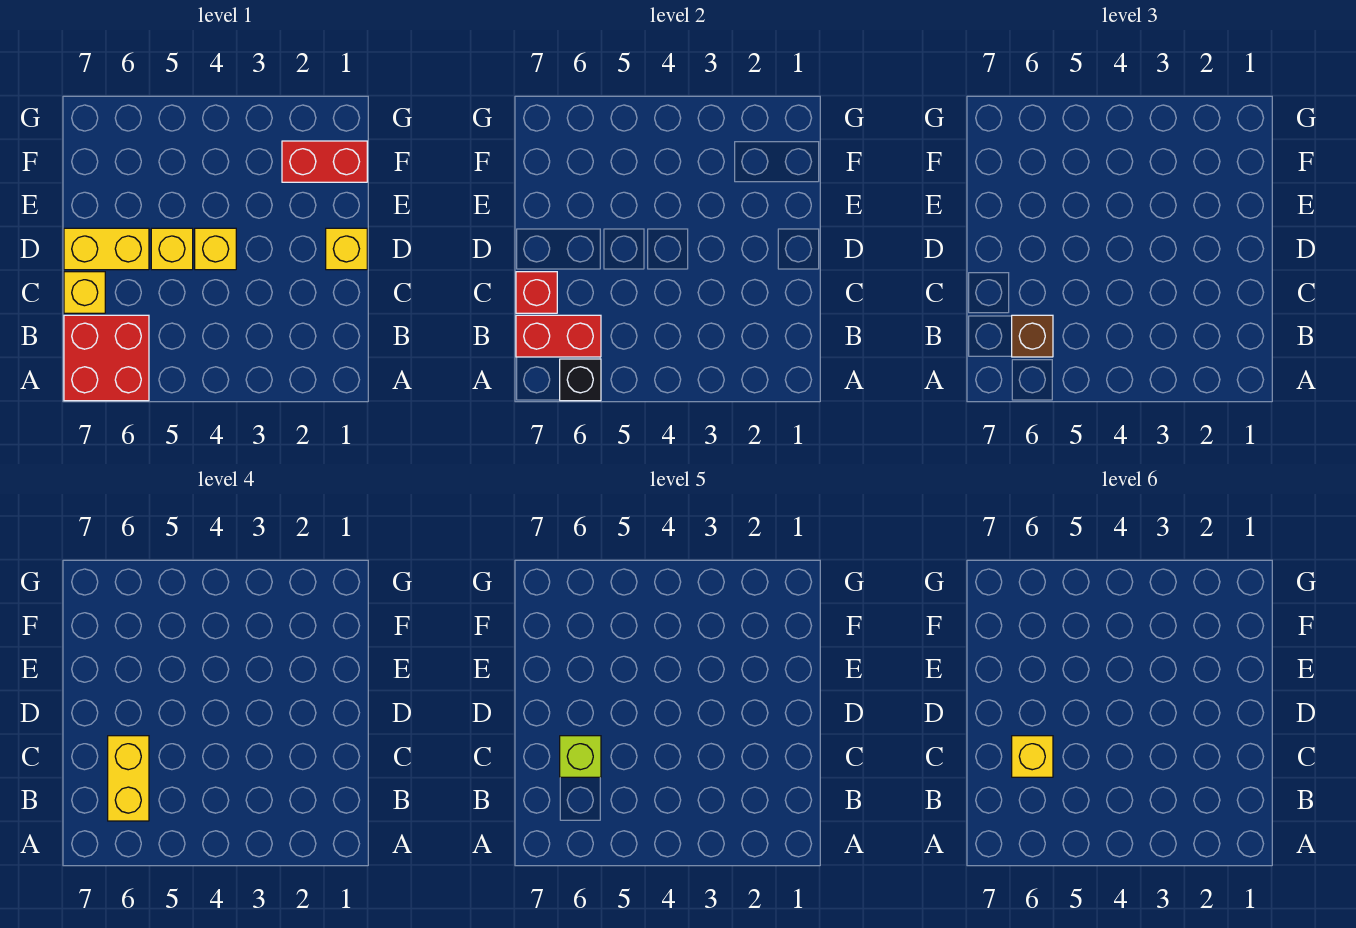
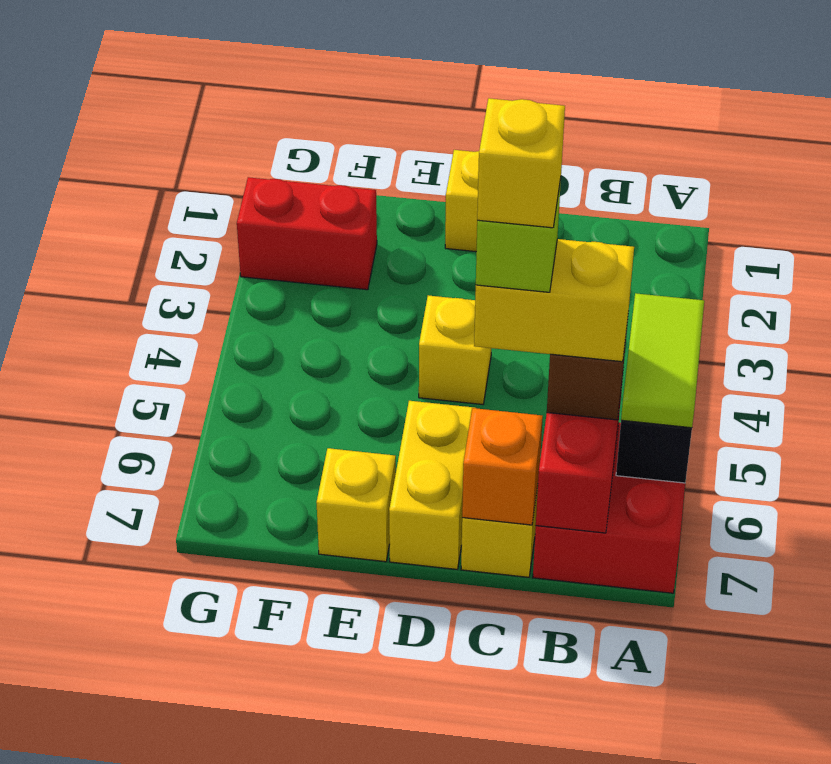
none -> lime 1x2 tile [621,293,704,428]
red 1x1 brick [516,272,557,313] -> orange 1x1 brick [462,408,543,525]
yellow 1x1 brick [151,228,193,270] -> yellow 1x1 brick moved to [317,448,396,562]
red 1x2 brick [282,141,367,182] -> red 1x2 brick turned to [237,177,377,290]

